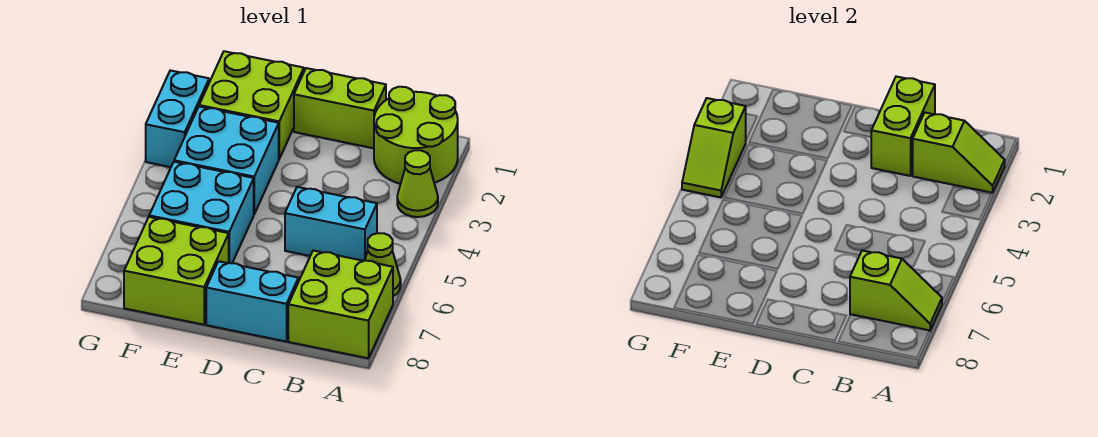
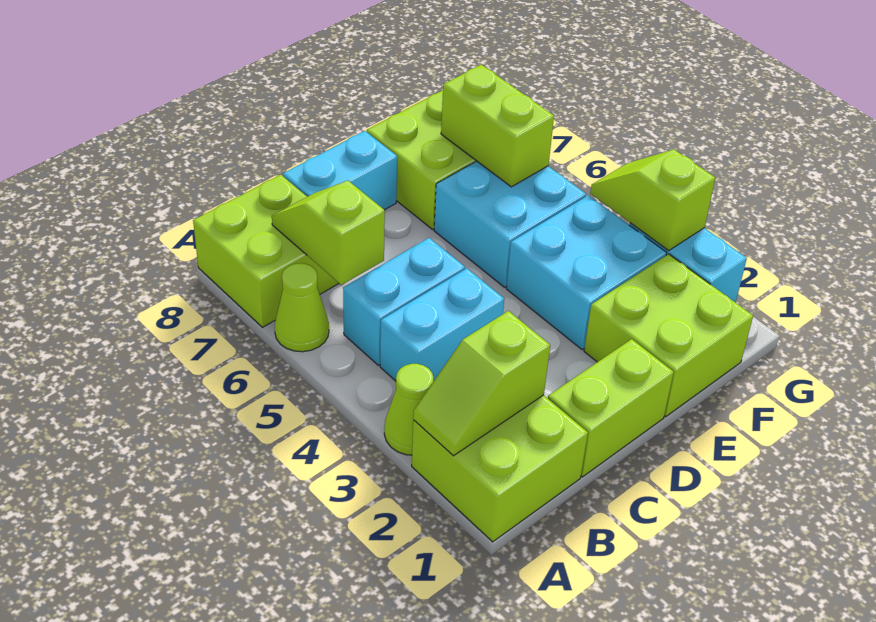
lime 2x2 round brick [374,87,458,184] -> lime 2x2 brick [412,395,588,542]
lime 1x2 slope [850,251,942,331] -> lime 1x2 slope turned to [272,181,385,285]
none -> cyan 1x2 brick [380,268,504,382]
lime 1x2 brick [871,77,935,176] -> lime 1x2 brick moved to [441,65,554,187]

